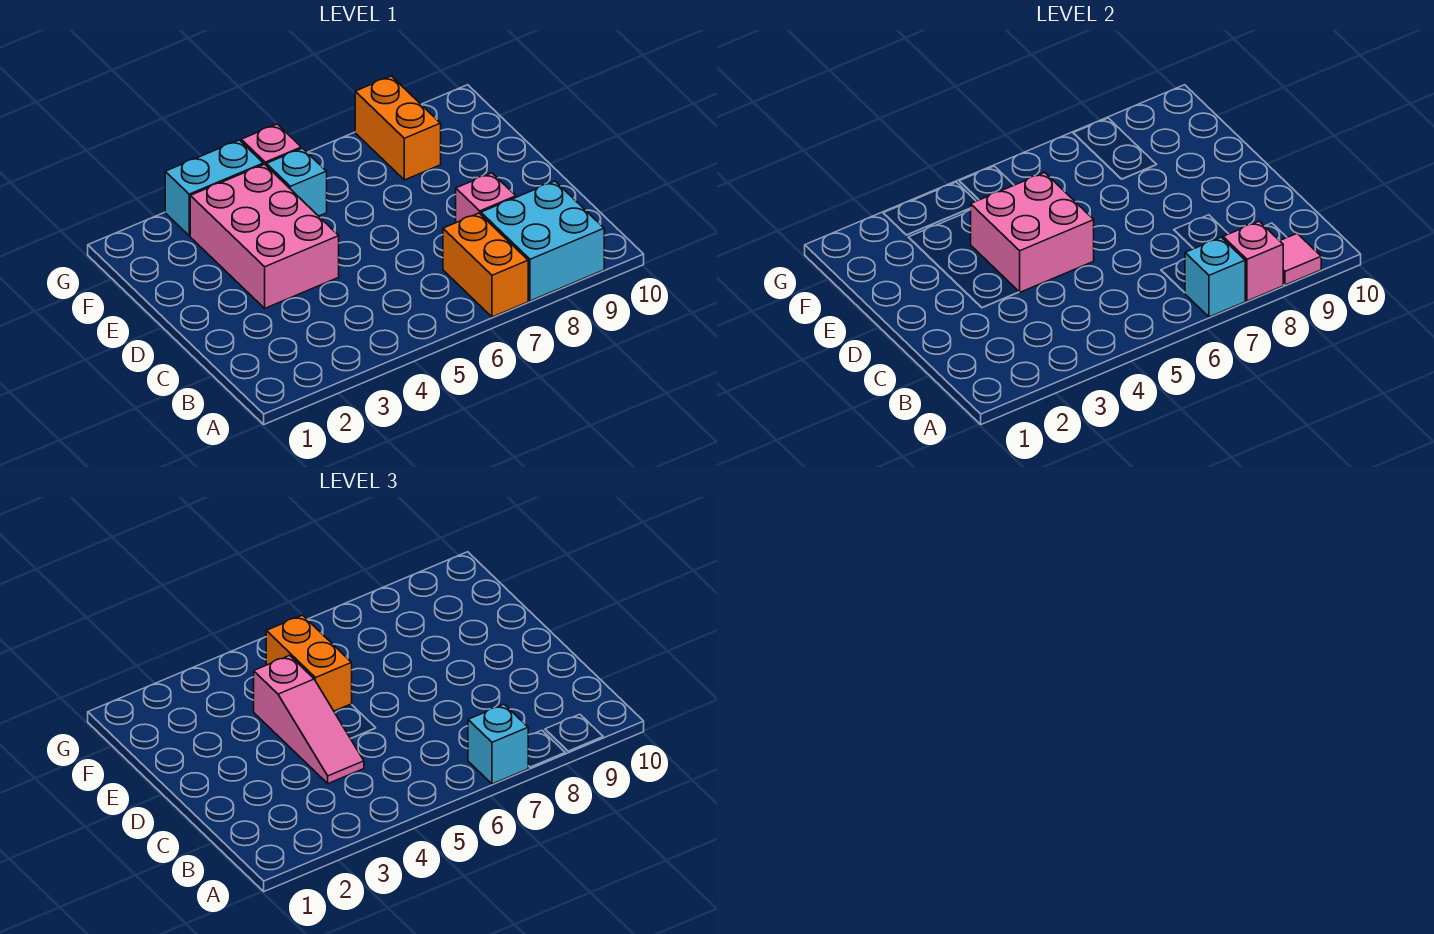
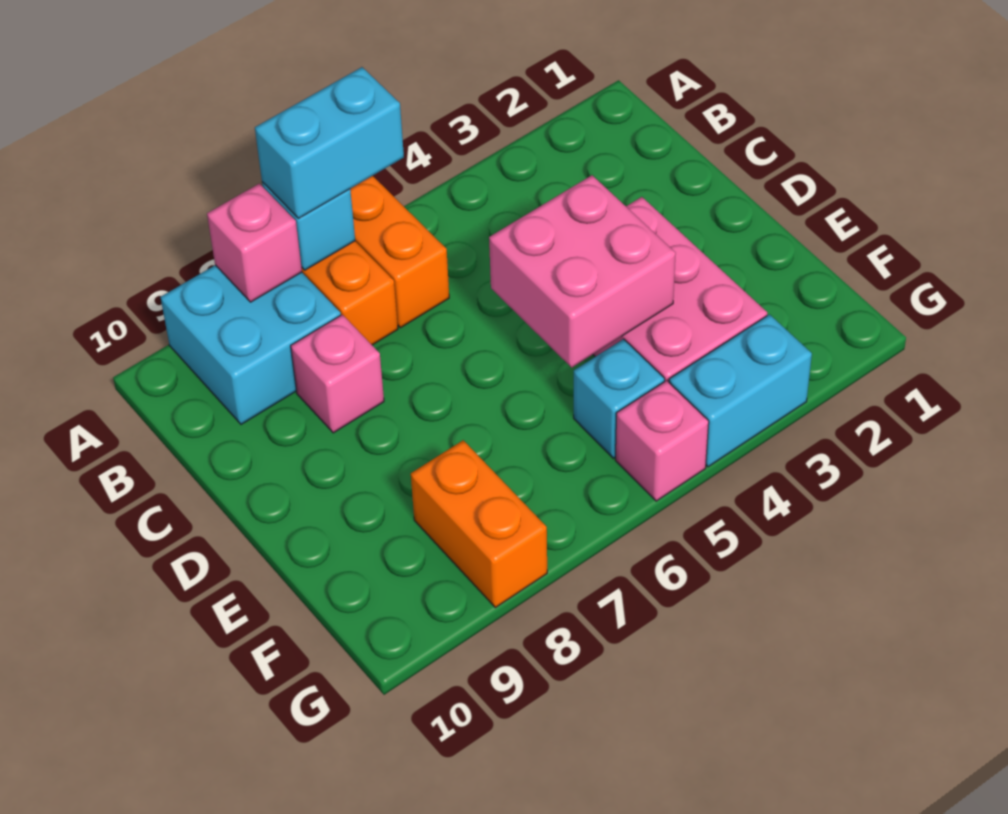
cyan 1x1 brick [468,704,528,784] -> cyan 1x2 brick [255,67,404,218]
pink 1x1 tile [1280,234,1321,285] -> none
pink 1x3 slope [254,656,364,784] -> none
orange 1x2 brick [266,615,352,711] -> orange 1x2 brick moved to [350,176,449,328]

